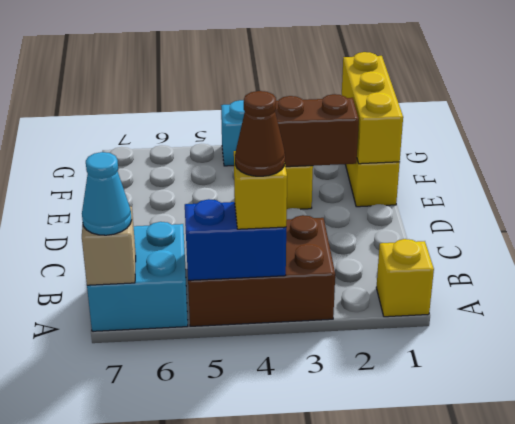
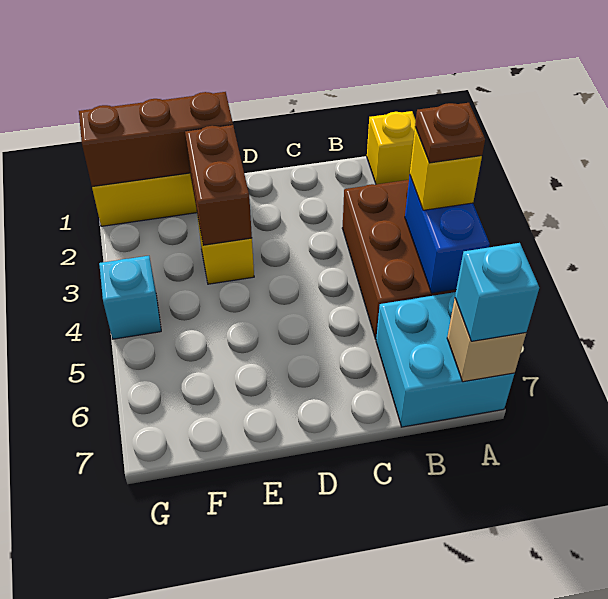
brown 1x1 cone [235,91,285,176] -> brown 1x1 plate [415,103,485,163]
cyan 1x1 cone [82,152,132,235] -> cyan 1x1 brick [455,243,539,341]
yellow 1x3 brick [342,52,403,164] -> brown 1x3 brick [79,92,233,187]

